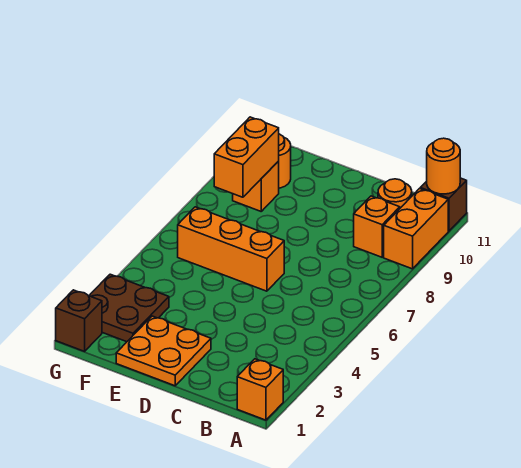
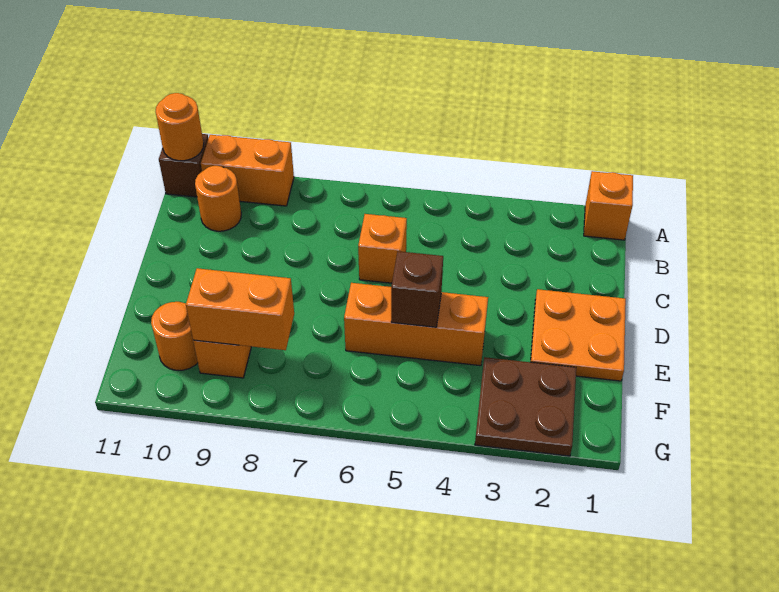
orange 1x1 brick [354,196,400,257] -> orange 1x1 brick moved to [358,214,407,283]
orange 1x3 brick [178,207,284,291] -> orange 1x3 brick turned to [344,283,488,366]
brown 1x1 brick [56,290,102,351] -> brown 1x1 brick moved to [391,251,443,327]

